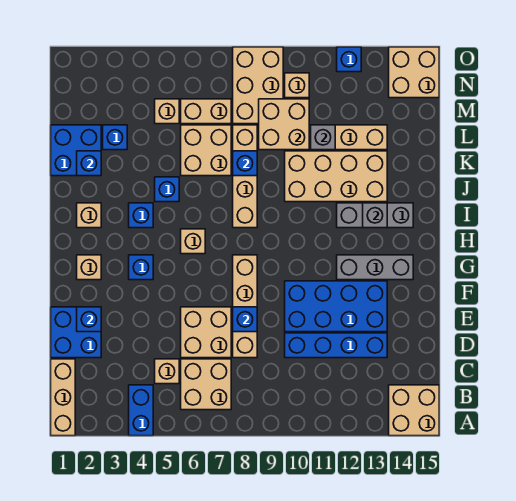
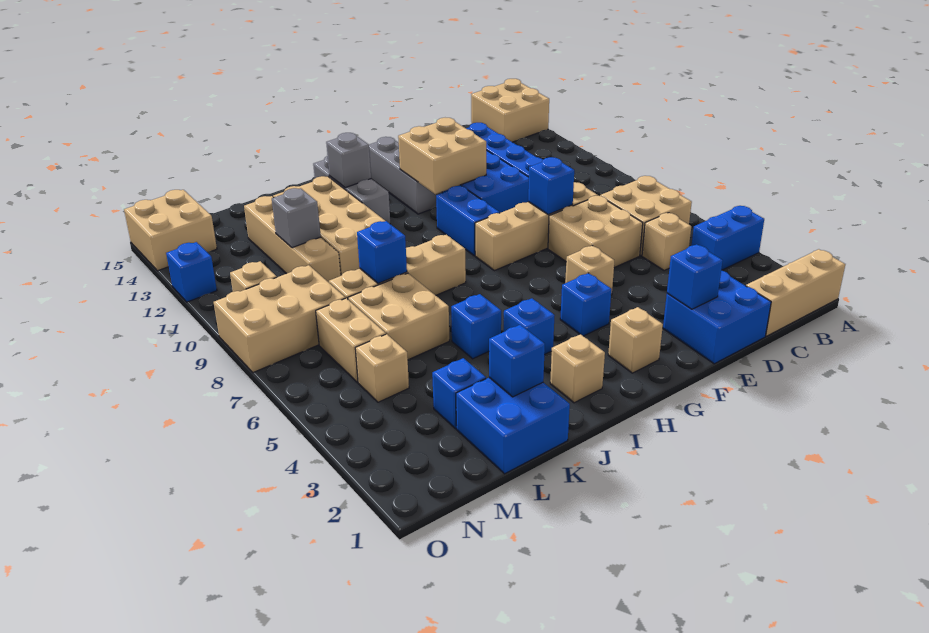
none -> blue 1x2 brick [436,186,500,256]
tan 1x1 brick [181,229,205,254] -> tan 1x1 brick moved to [565,246,614,295]
tan 2x2 brick [259,99,309,150] -> tan 2x2 brick moved to [398,118,486,194]

